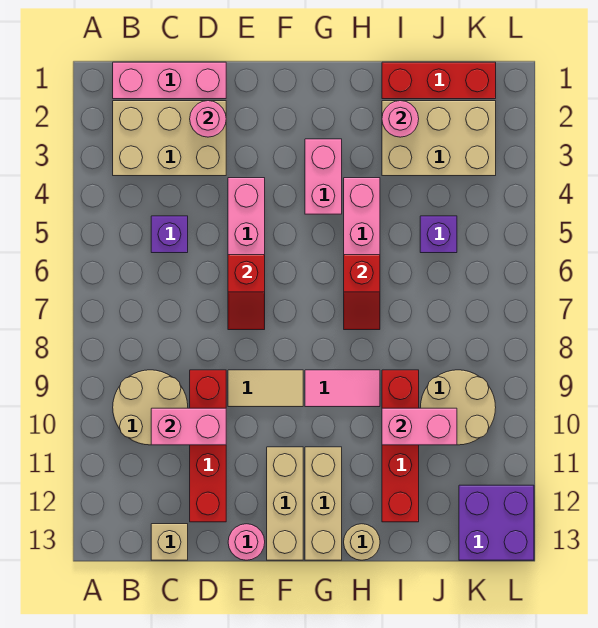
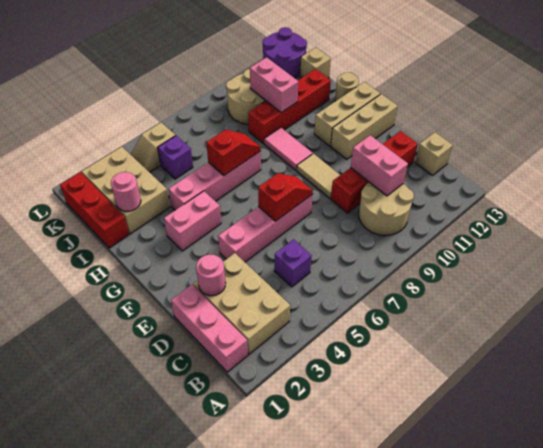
pink 1x1 round brick [228,524,265,560] -> none
none -> tan 1x1 brick [300,48,331,78]
none -> tan 1x2 slope [130,122,176,172]
purple 2x2 brick [459,485,534,560] -> purple 2x2 round brick [263,27,307,78]

